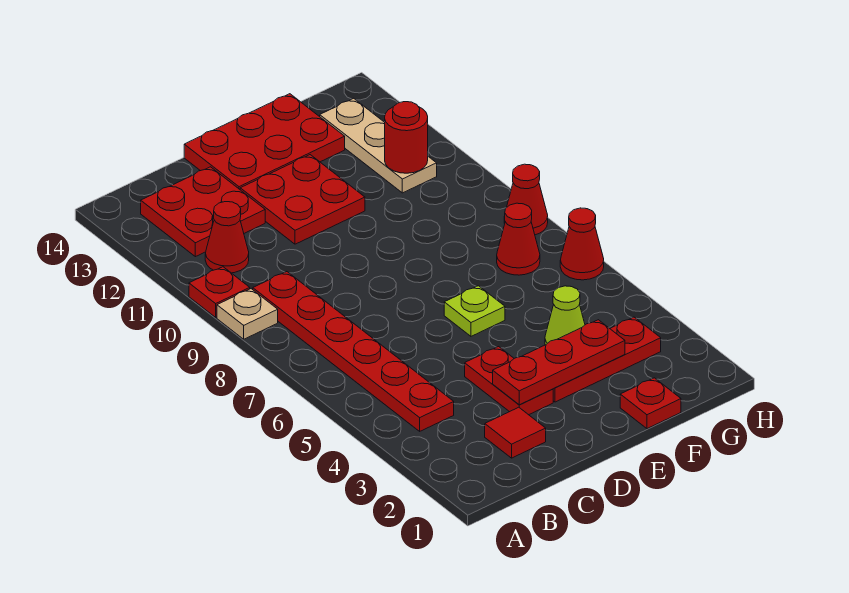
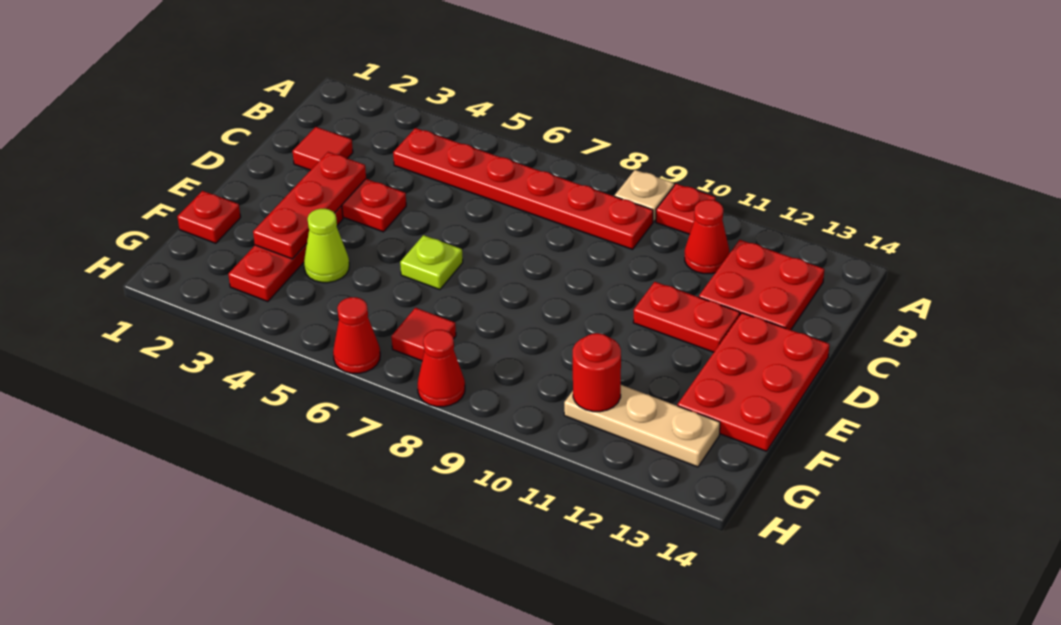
red 2x2 plate [240,155,365,244] -> red 1x2 plate [633,282,740,352]
red 1x1 cone [497,203,540,275] -> red 1x1 tile [391,308,456,361]

